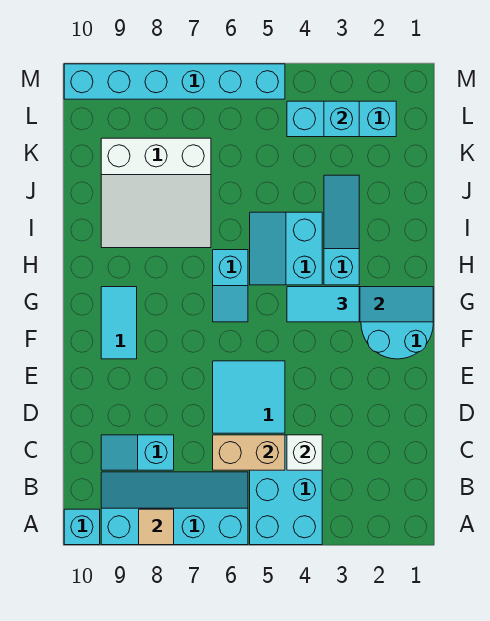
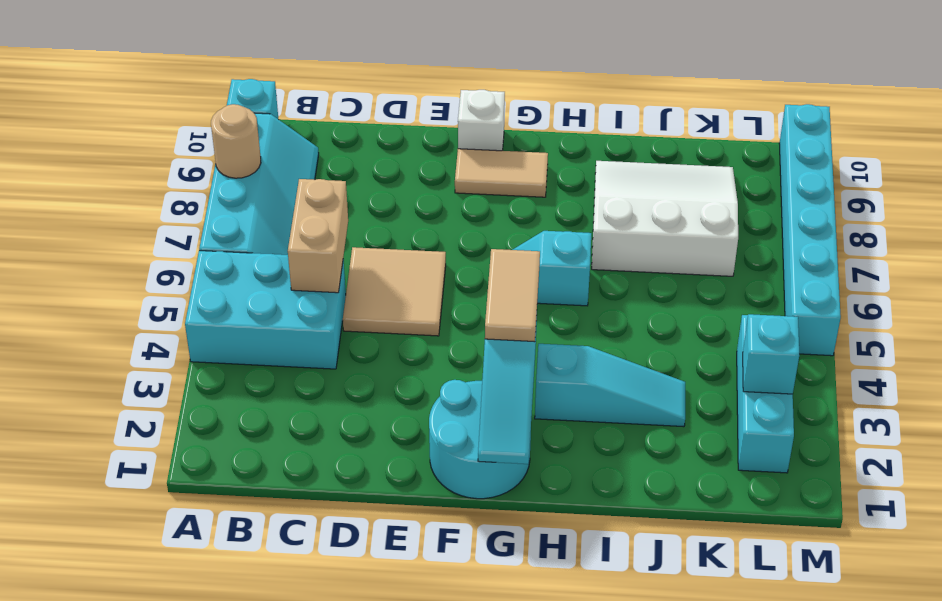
tan 1x1 tile [139,509,174,545] -> tan 1x1 round brick [211,104,261,178]
white 1x1 brick [287,435,322,470] -> white 1x1 brick moved to [458,90,505,151]
cyan 1x2 slope [101,435,174,470] -> none
cyan 2x2 tile [213,361,285,433] -> tan 2x2 tile [343,247,446,336]
cyan 1x2 tile [101,287,137,359] -> tan 1x2 tile [455,149,548,197]
cyan 1x2 tile [287,287,359,322] -> tan 1x2 tile [485,249,540,342]
cyan 2x2 slope [250,212,322,285] -> none
white 3x3 slope [101,138,211,248] -> white 3x3 slope turned to [592,161,738,276]

